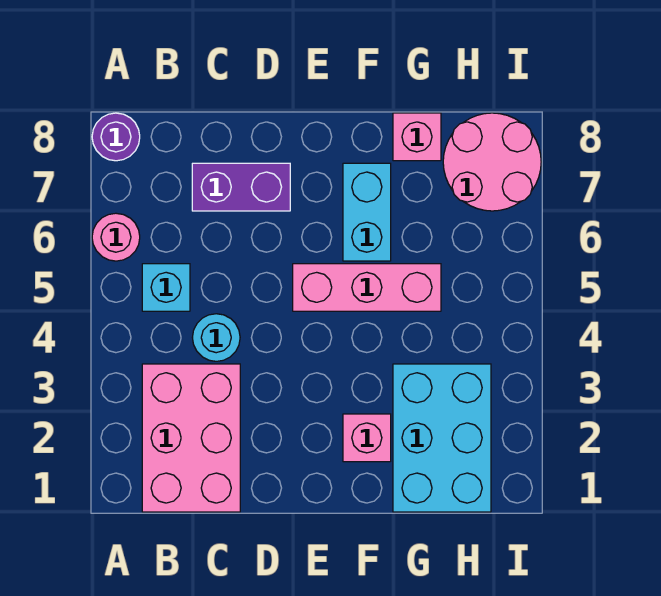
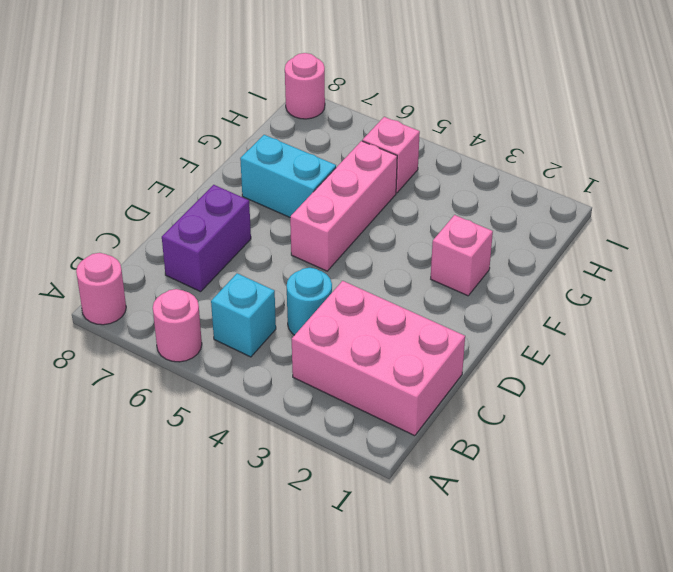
purple 1x1 round brick [92,113,140,161] -> pink 1x1 round brick [76,253,126,325]
cyan 2x3 brick [393,364,491,512] -> none
pink 1x1 brick [393,113,441,161] -> pink 1x1 brick moved to [362,117,420,193]
pink 2x2 round brick [443,113,541,211] -> pink 1x1 round brick [285,53,325,119]

